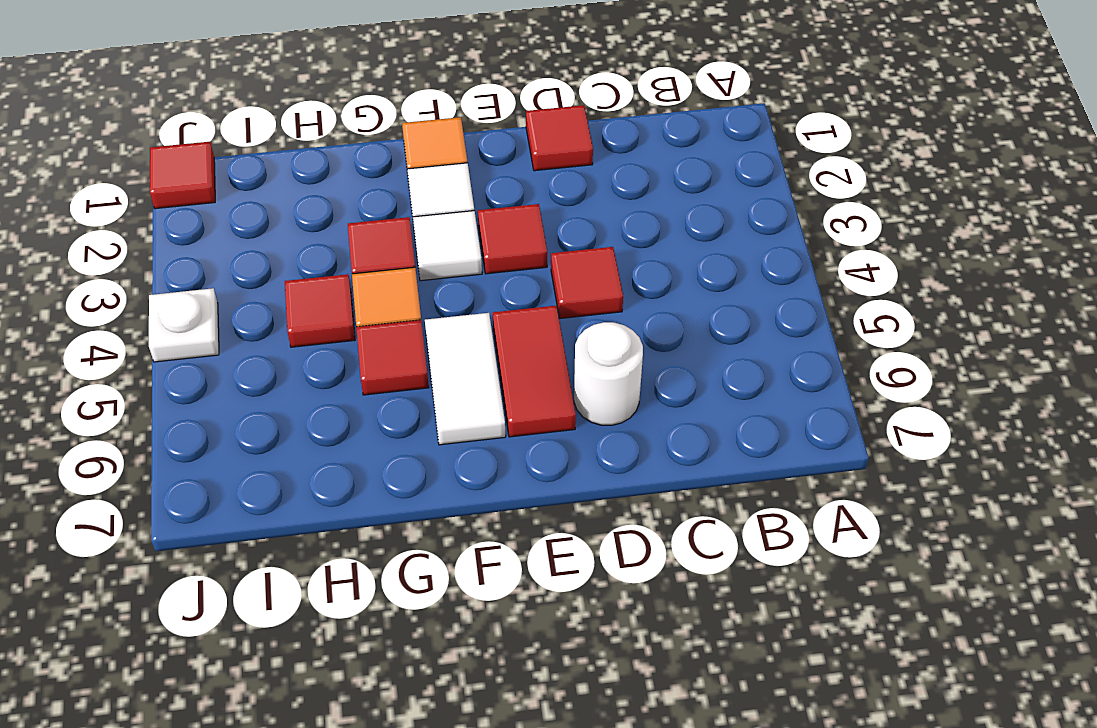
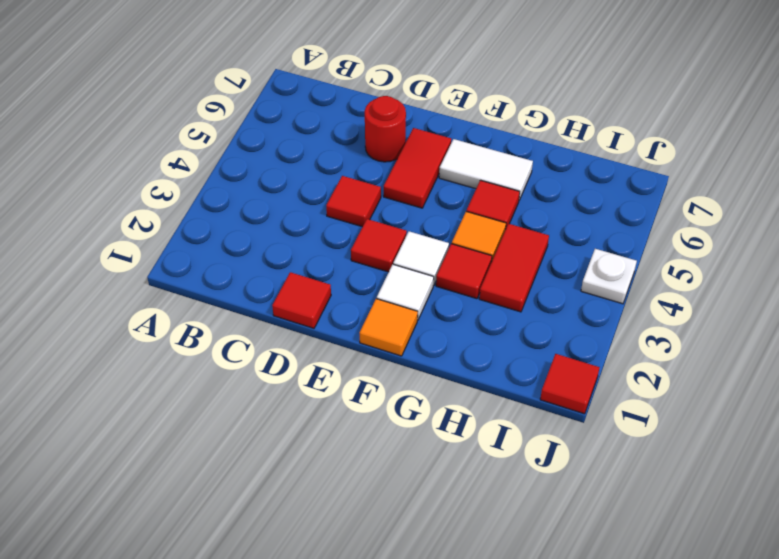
white 1x1 round brick [574,322,643,425] -> red 1x1 round brick [365,96,406,162]
white 1x2 tile [425,313,506,445] -> white 1x2 tile turned to [439,139,533,200]
red 1x1 tile [285,274,355,347] -> red 1x2 tile [479,224,549,312]

